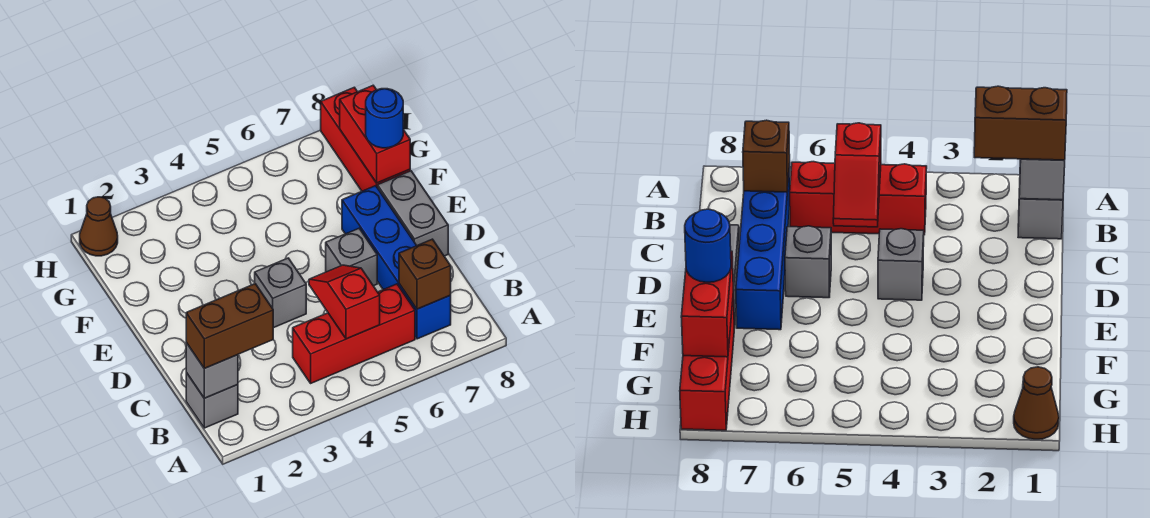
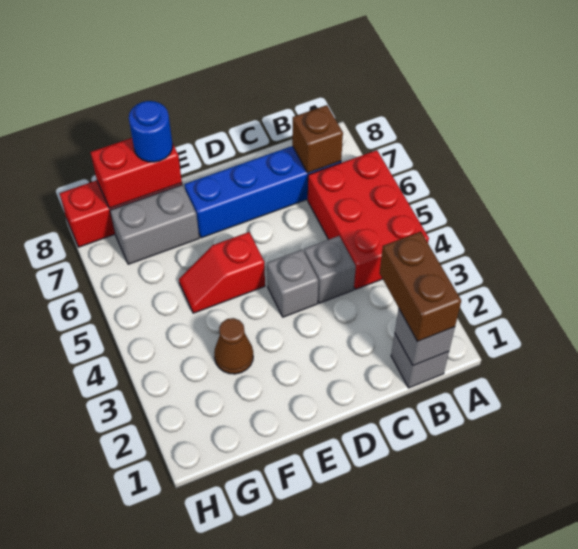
red 1x3 brick [293,284,415,383] -> red 2x3 brick [308,150,429,289]
red 1x2 slope [309,265,380,339] -> red 1x2 slope moved to [179,232,265,313]
grey 1x1 brick [326,229,377,286] -> grey 1x1 brick moved to [304,236,356,303]
grey 1x2 brick [378,171,448,256] -> grey 1x2 brick moved to [110,185,199,264]
brown 1x1 cone [80,197,118,256] -> brown 1x1 cone moved to [214,318,253,374]

